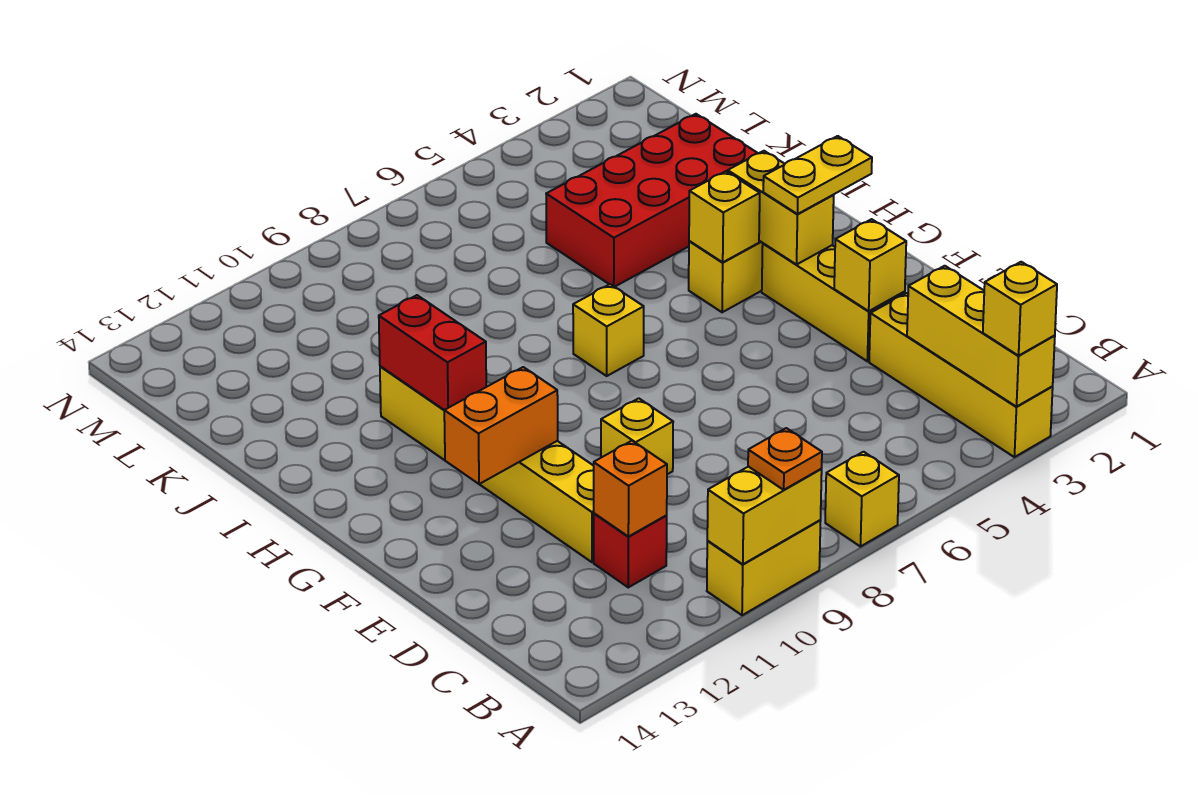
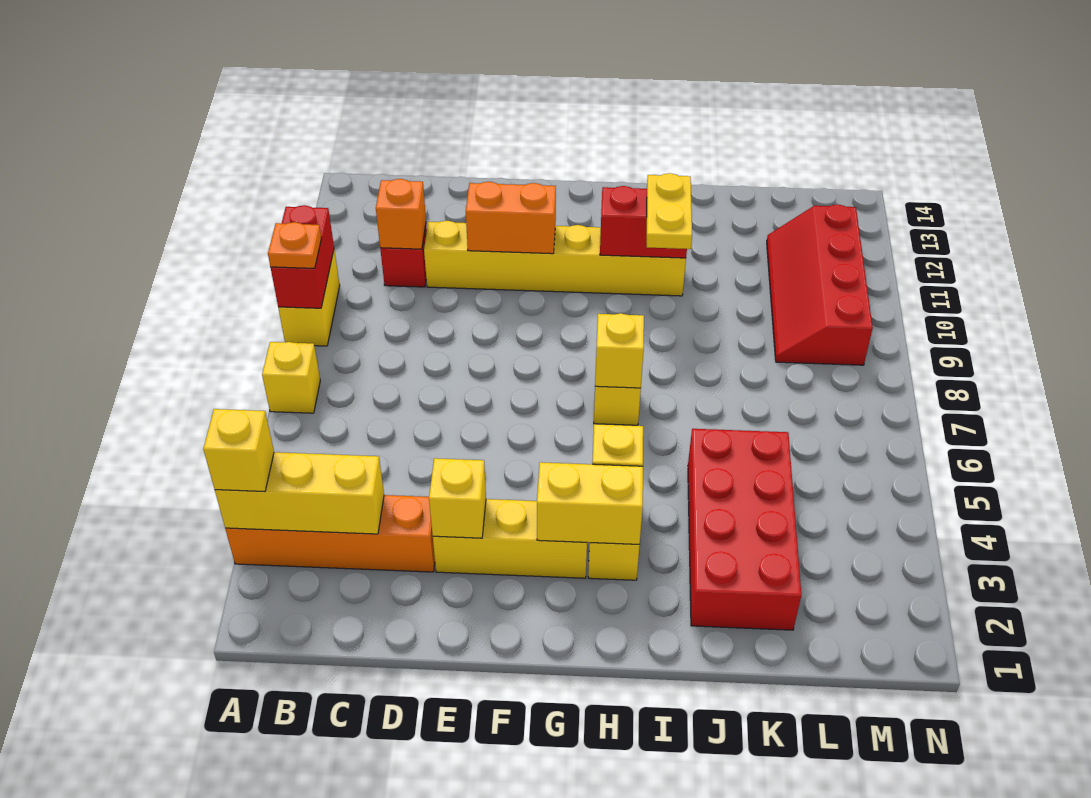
yellow 1x4 brick [869,293,1053,457] -> orange 1x4 brick [225,495,435,572]
yellow 1x2 brick [707,466,822,564] -> red 1x2 brick [271,205,334,308]
yellow 1x1 brick [601,398,673,474] -> yellow 1x1 brick moved to [595,313,644,388]
orange 1x2 brick [444,367,558,484] -> orange 1x2 brick turned to [466,182,556,254]
yellow 1x2 plate [763,136,872,214] -> yellow 1x2 plate moved to [647,173,692,249]
none -> red 2x4 slope [767,204,873,365]

